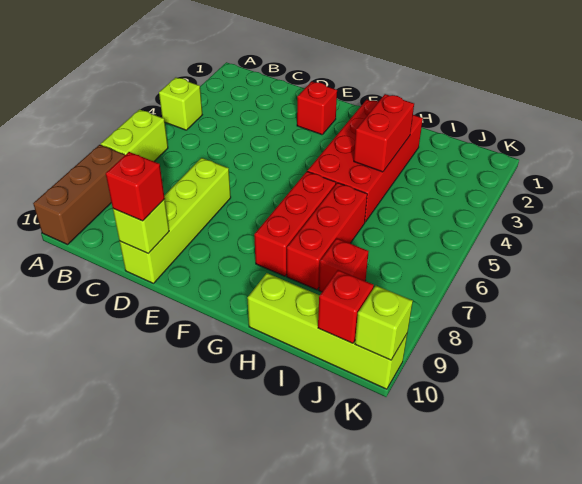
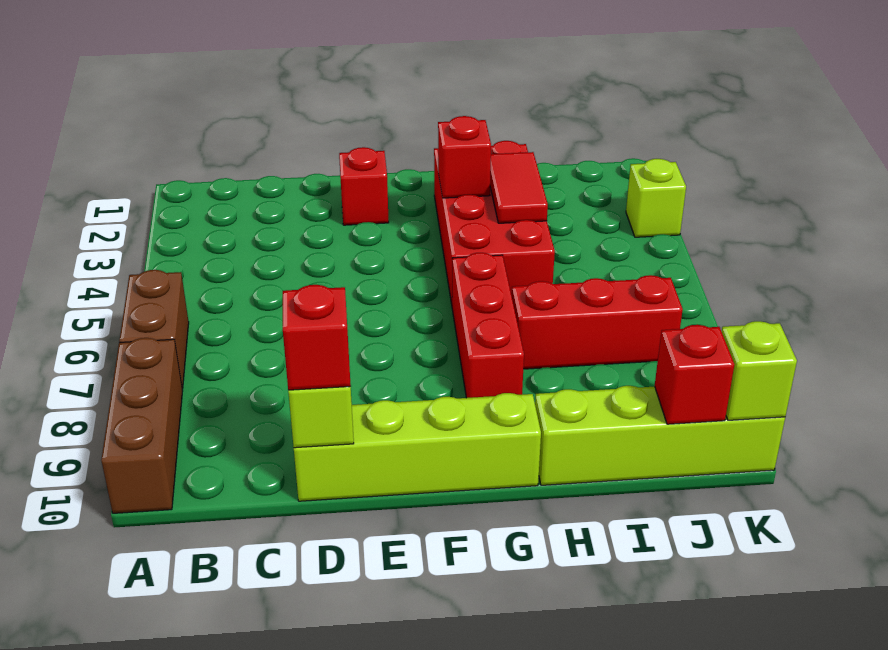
lime 1x1 brick [159,77,202,130] -> lime 1x1 brick moved to [626,159,686,237]
lime 1x2 brick [101,110,168,161] -> brown 1x2 brick [119,270,189,389]
lime 1x4 brick [120,158,231,283] -> lime 1x4 brick turned to [294,393,541,501]
red 1x2 brick [354,94,414,172] -> red 1x2 tile [490,152,548,223]
red 1x3 brick [287,183,367,290] -> red 1x3 brick turned to [512,275,683,369]
red 1x1 brick [319,238,369,292] -> red 1x1 brick moved to [438,116,491,198]

